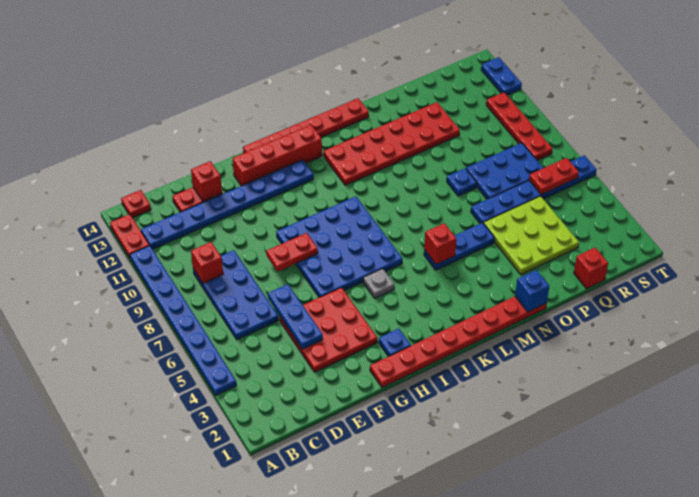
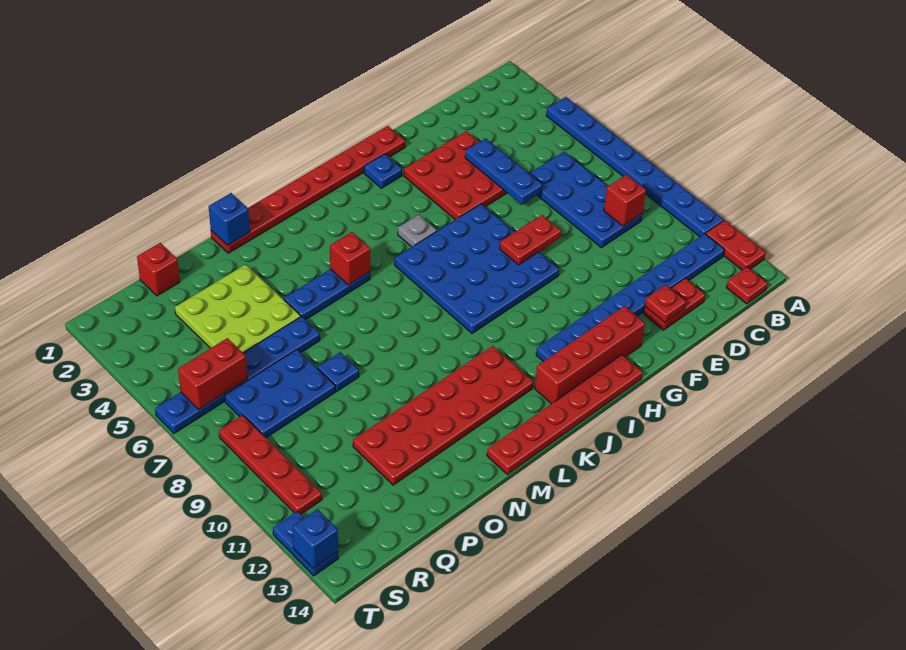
red 1x1 brick [191,161,222,201] -> red 1x1 plate [645,285,686,322]
red 1x2 plate [529,158,579,194] -> red 1x2 brick [178,338,247,409]
none -> blue 1x1 brick [293,509,338,569]

